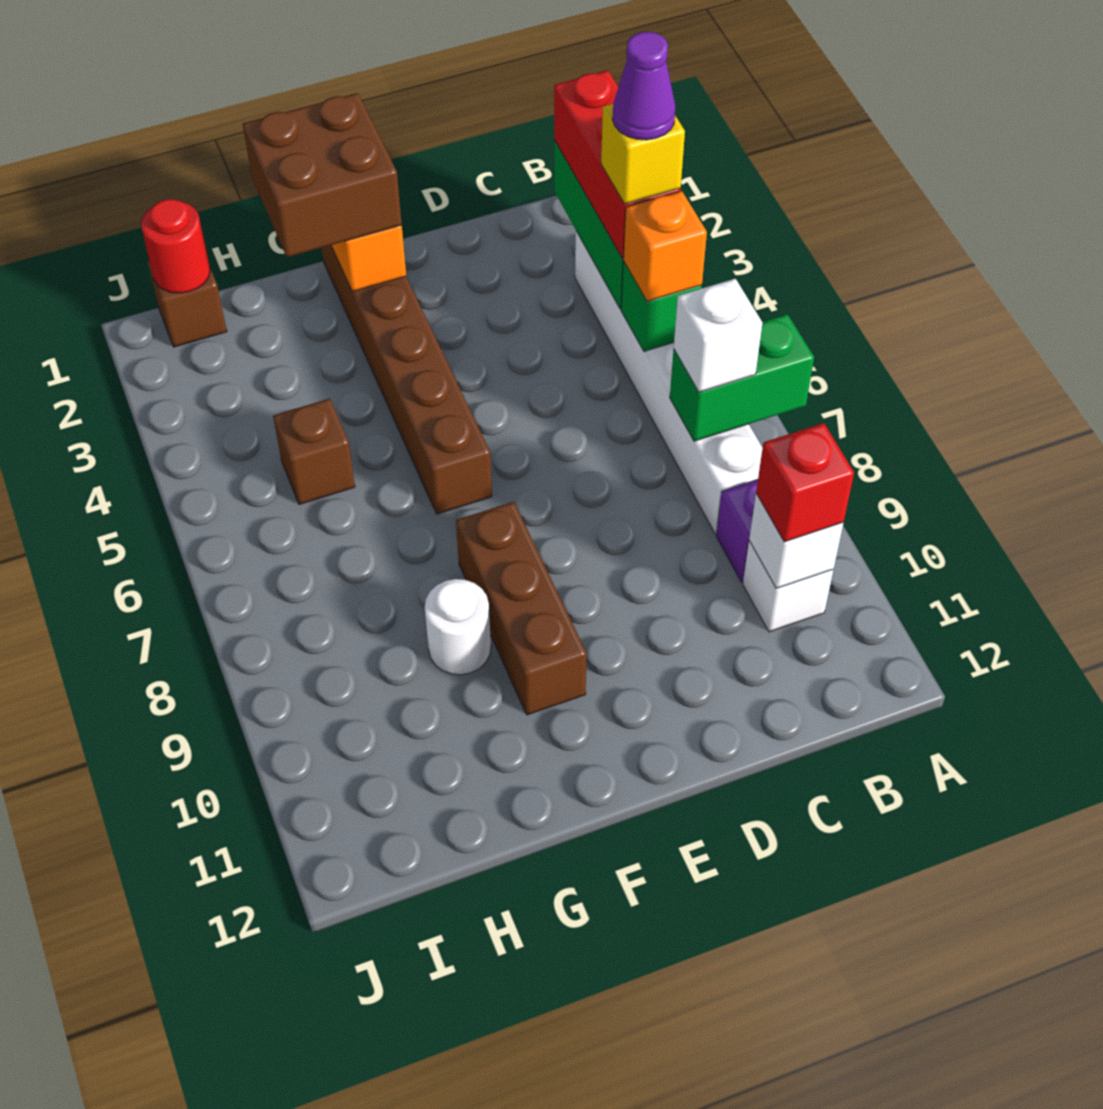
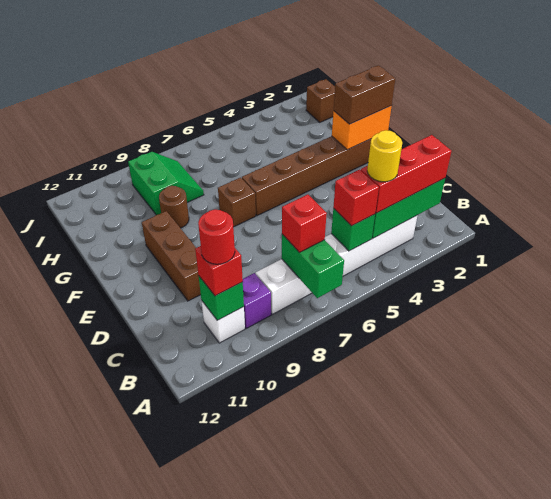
yellow 1x1 brick [601,104,685,204] -> yellow 1x1 round brick [367,130,402,182]
purple 1x1 cone [613,32,676,140] -> none
orange 1x1 brick [623,191,707,301] -> red 1x1 brick [333,170,379,226]
white 1x1 brick [674,279,763,392] -> red 1x1 brick [282,195,327,252]
white 1x1 brick [749,494,843,588] -> green 1x1 brick [199,277,244,320]
brown 2x2 brick [243,93,402,257] -> brown 1x2 brick [334,65,395,124]
brown 1x3 brick [456,502,587,715] -> brown 1x3 brick turned to [142,211,201,301]
white 1x1 round brick [425,579,491,675] -> brown 1x1 round brick [159,186,189,228]
brown 1x1 brick [273,399,355,505] -> brown 1x1 brick moved to [218,178,256,227]
none -> green 2x2 slope [128,152,204,215]
red 1x1 round brick [141,199,210,293] -> red 1x1 round brick moved to [198,209,235,264]

